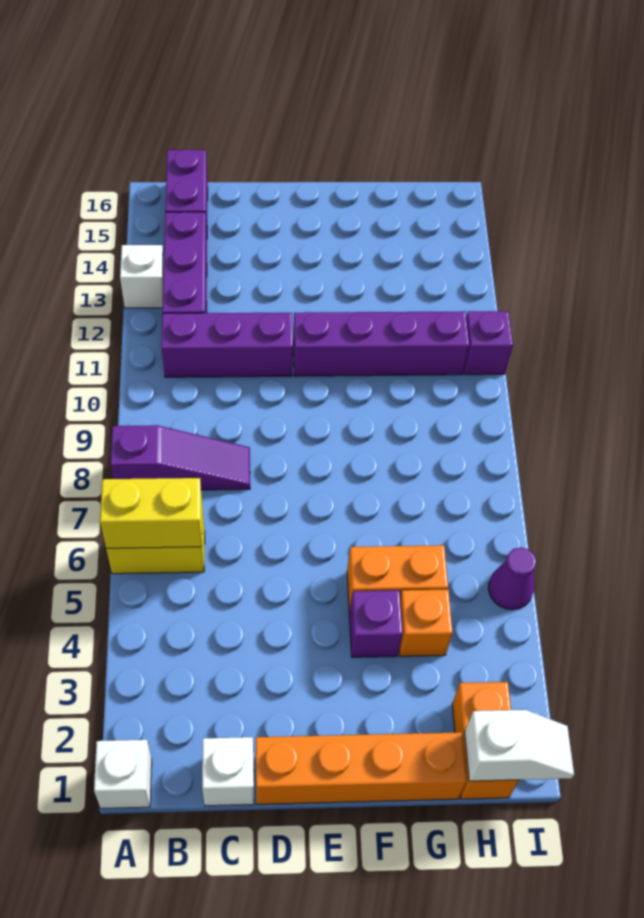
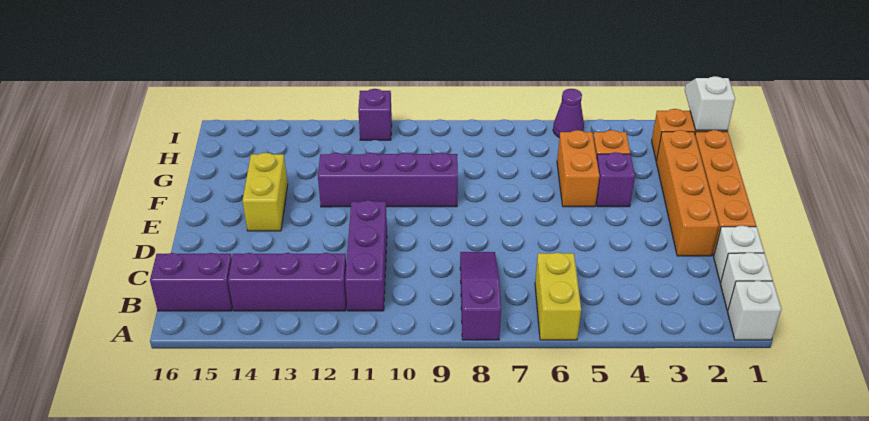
yellow 1x2 brick [100,478,202,549] -> yellow 1x2 brick moved to [243,153,288,231]
white 1x1 brick [120,245,164,308] -> white 1x1 brick moved to [721,252,773,311]
none -> orange 1x4 brick [656,130,719,256]
purple 1x4 brick [293,311,469,376] -> purple 1x4 brick turned to [318,153,458,207]

